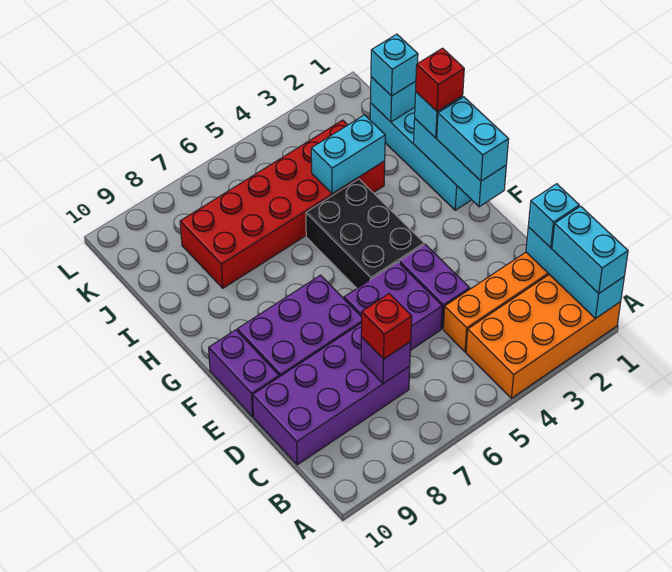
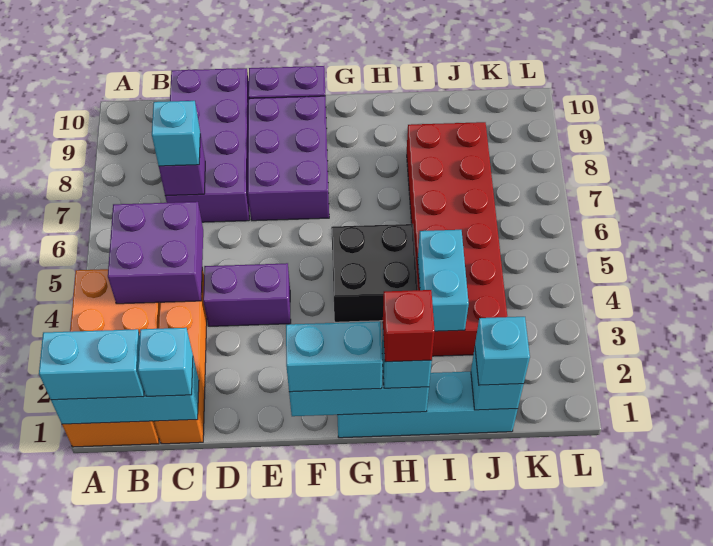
red 1x1 brick [361,294,412,359] -> cyan 1x1 brick [152,101,200,166]
purple 2x2 brick [344,262,442,350] -> purple 2x2 brick moved to [108,202,203,304]
black 2x3 brick [306,179,424,288] -> black 2x2 brick [331,224,418,322]

